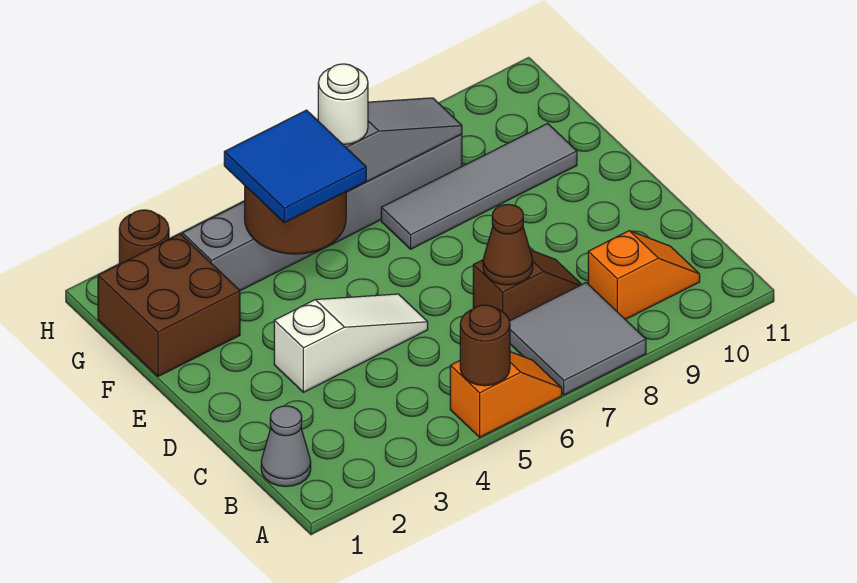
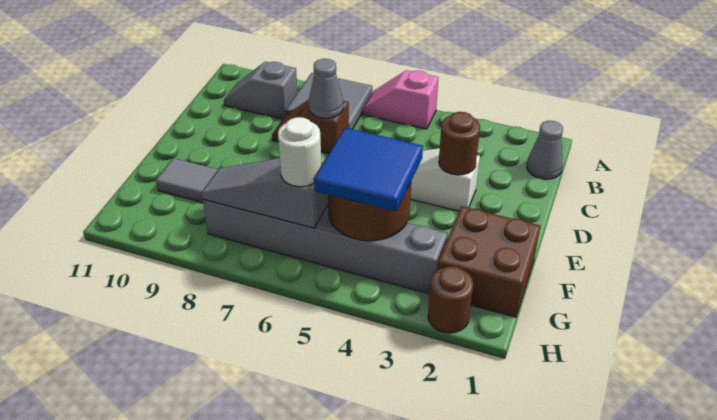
orange 1x2 slope [450,352,562,437] -> pink 1x2 slope [363,70,439,129]
brown 1x1 round brick [460,305,510,386] -> brown 1x1 round brick moved to [439,112,480,175]
orange 1x2 slope [588,231,700,320] -> grey 1x2 slope [224,62,297,119]
brown 1x1 cone [483,204,533,285] -> grey 1x1 cone [309,59,343,118]

